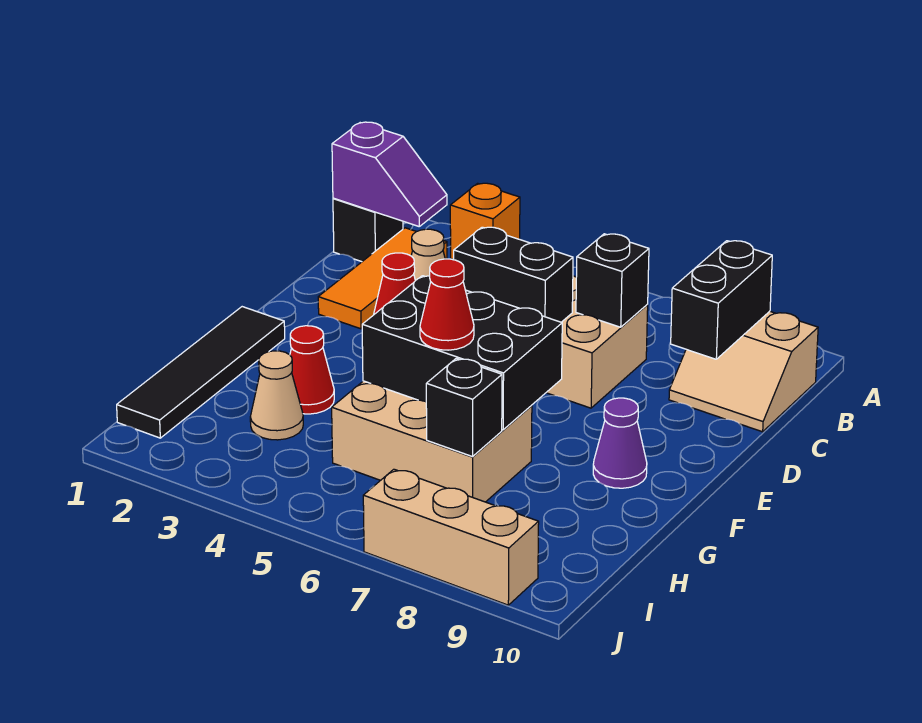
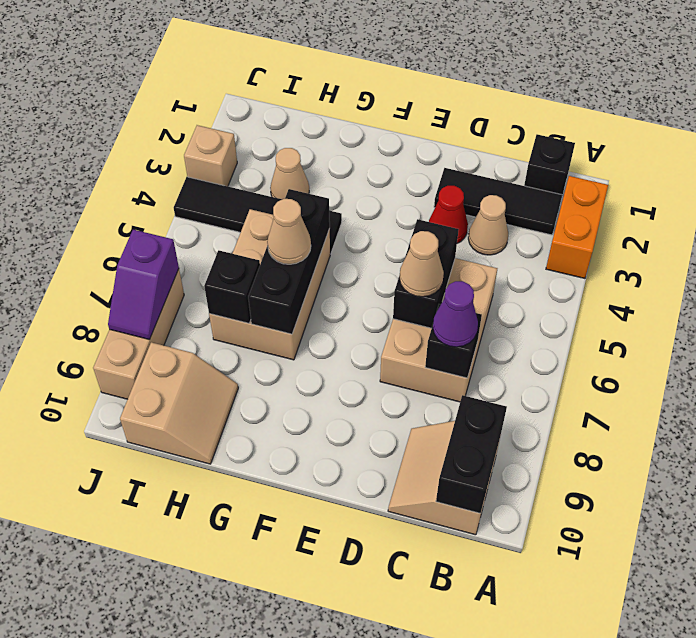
orange 1x1 brick [450,183,520,260] -> orange 1x2 brick [546,176,608,278]
purple 1x2 slope [332,122,447,226] -> purple 1x2 slope moved to [108,230,179,339]
orange 1x3 tile [318,228,447,329] -> black 1x3 tile [434,168,562,235]
black 1x2 brick [671,241,772,359] -> black 1x2 brick turned to [436,395,507,513]
none -> tan 1x1 cone [399,231,444,297]
black 1x4 tile [117,307,285,438] -> black 1x4 tile moved to [174,177,342,254]
black 2x3 brick [362,276,562,430] -> black 1x3 brick [248,189,330,334]
purple 1x1 cone [593,398,647,488] -> purple 1x1 cone moved to [433,281,478,347]
red 1x1 cone [290,326,334,414] -> none
red 1x1 cone [420,259,474,350] -> tan 1x1 cone [267,199,311,264]
none -> tan 2x2 slope [120,342,238,464]
none -> tan 1x1 brick [184,125,237,186]

